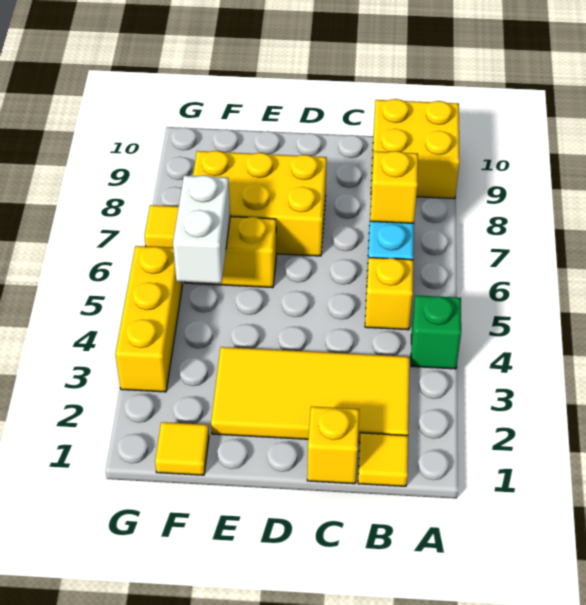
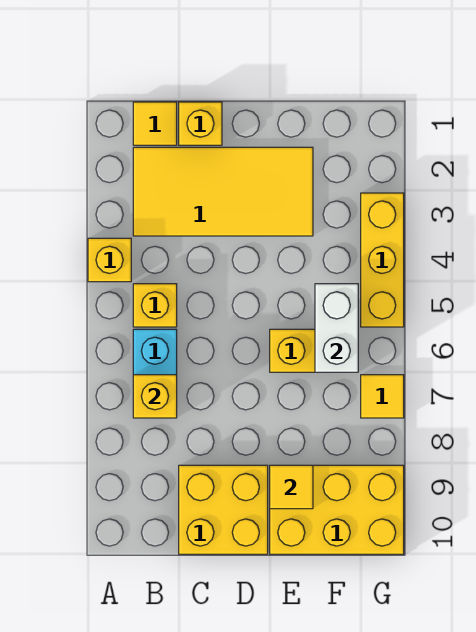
green 1x1 brick [411,295,461,369] -> yellow 1x1 brick [88,238,131,282]
yellow 2x2 brick [371,99,459,199] -> yellow 2x2 brick moved to [179,465,268,554]
yellow 2x3 brick [193,151,327,256] -> yellow 2x3 brick moved to [270,465,404,554]
yellow 1x1 tile [155,422,209,475] -> yellow 1x1 tile moved to [270,465,313,509]

